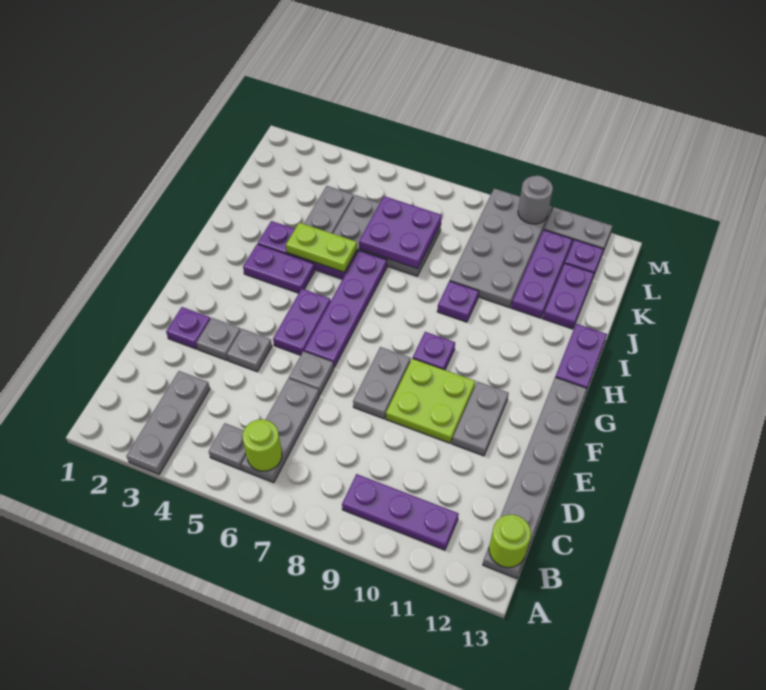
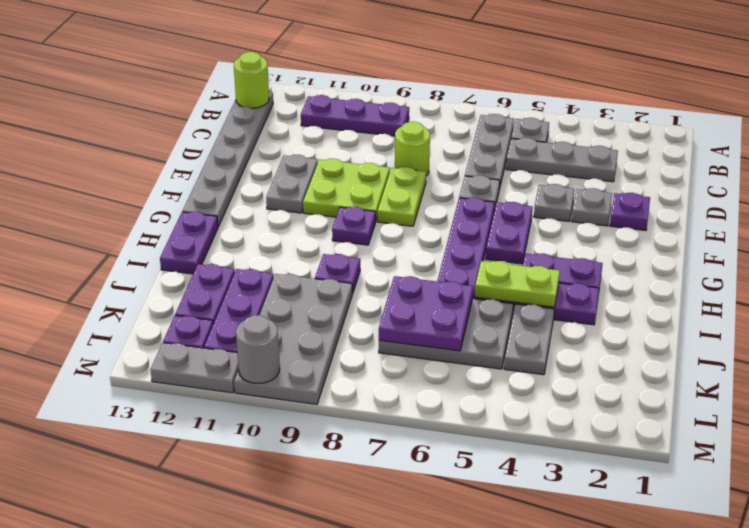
grey 1x3 plate [126,371,210,474] -> grey 1x3 plate turned to [506,138,618,182]
lime 1x1 round brick [243,419,282,471] -> lime 1x1 round brick moved to [395,122,430,176]
grey 1x2 plate [353,347,411,419] -> lime 1x2 plate [378,167,426,226]

